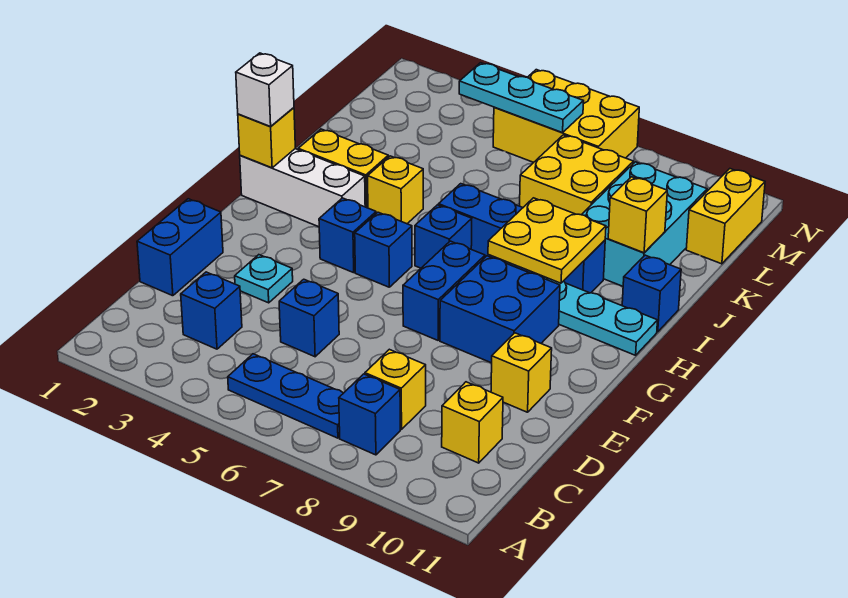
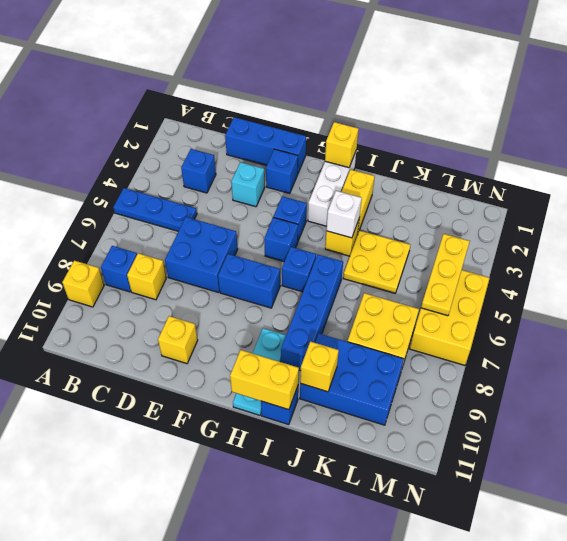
blue 1x3 plate [228,354,343,438] -> blue 1x3 plate turned to [113,188,197,231]
yellow 1x1 brick [442,382,503,463] -> yellow 1x1 brick moved to [62,261,104,307]
blue 1x2 brick [137,199,223,296] -> blue 1x3 brick [225,117,306,173]
blue 1x1 brick [279,279,339,357] -> blue 1x1 brick moved to [266,149,298,193]
cyan 1x1 plate [235,255,293,303] -> cyan 1x1 brick [231,162,265,207]
blue 2x2 brick [440,256,560,363] -> blue 2x2 brick moved to [165,217,238,292]
white 1x1 brick [236,53,294,127] -> white 1x1 brick moved to [326,191,362,238]
yellow 2x2 plate [488,198,606,283] -> yellow 2x2 plate moved to [343,231,411,293]
cyan 2x3 brick [582,162,707,286] -> blue 2x3 brick [300,334,404,425]
yellow 1x2 brick [686,169,765,264] -> yellow 1x2 brick moved to [230,350,299,410]
cyan 1x3 plate [459,63,584,133] -> yellow 1x3 plate [421,234,470,316]

